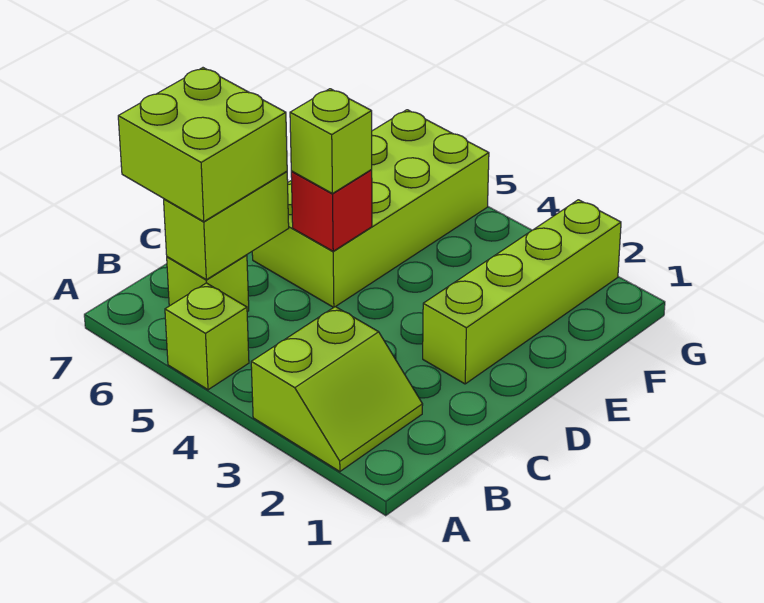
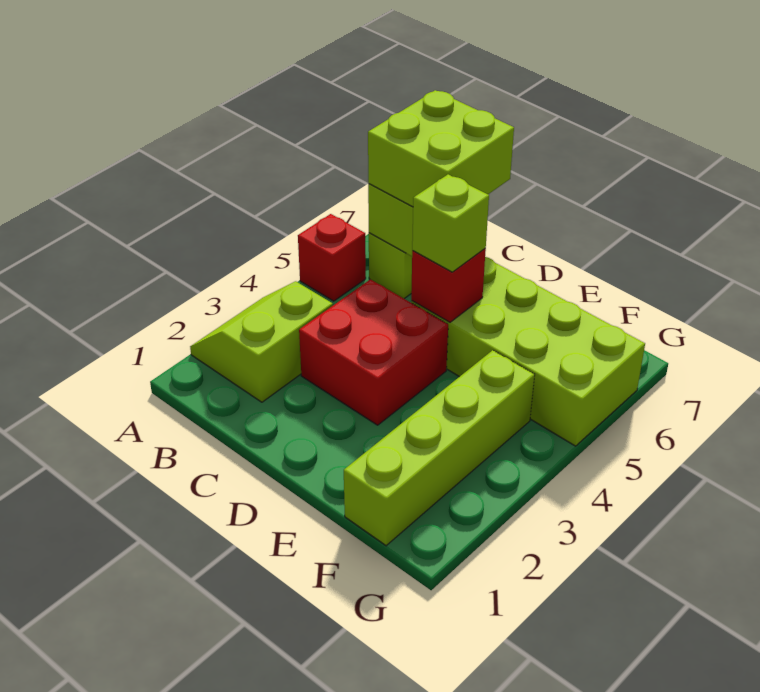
lime 2x2 slope [251,307,423,472] -> lime 2x2 slope turned to [190,281,333,402]
lime 1x1 brick [165,283,249,390] -> red 1x1 brick [298,214,366,301]
none -> red 2x2 brick [299,279,448,425]
lime 1x4 brick [423,200,621,384] -> lime 1x4 brick turned to [344,350,535,546]

